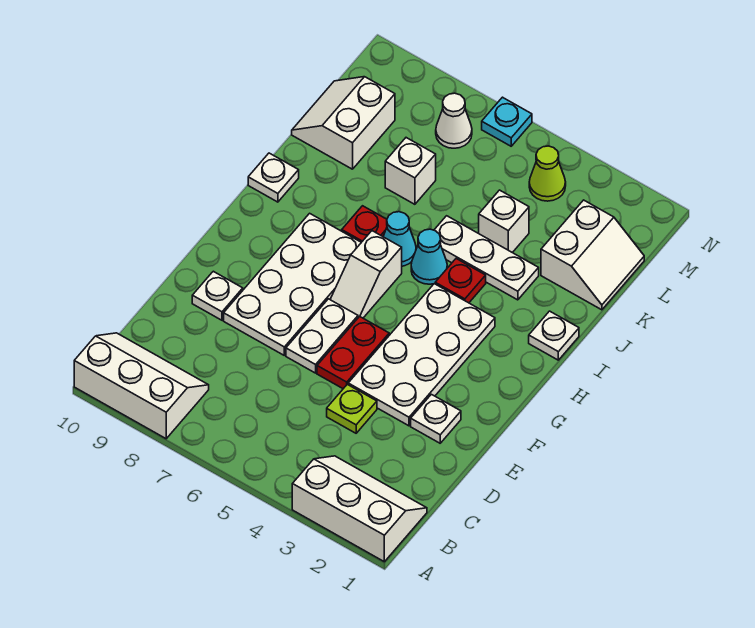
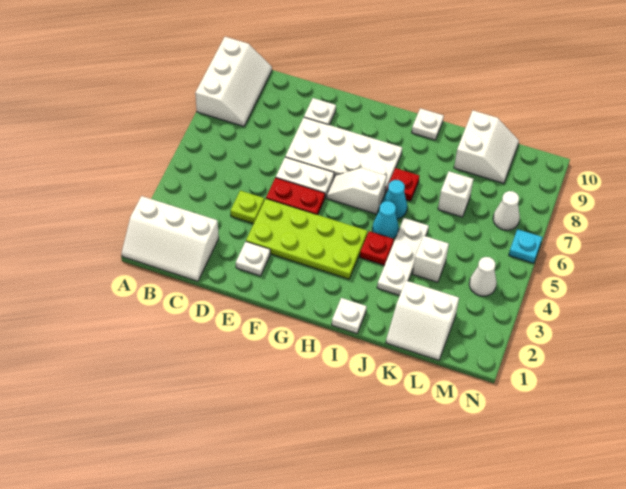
white 2x3 slope [292,456,427,562] -> white 2x3 slope turned to [122,196,219,281]
white 2x4 plate [348,284,495,426] -> lime 2x4 plate [246,199,368,279]
white 2x2 slope [292,77,395,169] -> white 2x2 slope turned to [454,111,519,183]
lime 1x1 cone [529,146,566,201] -> white 1x1 cone [469,257,497,296]

